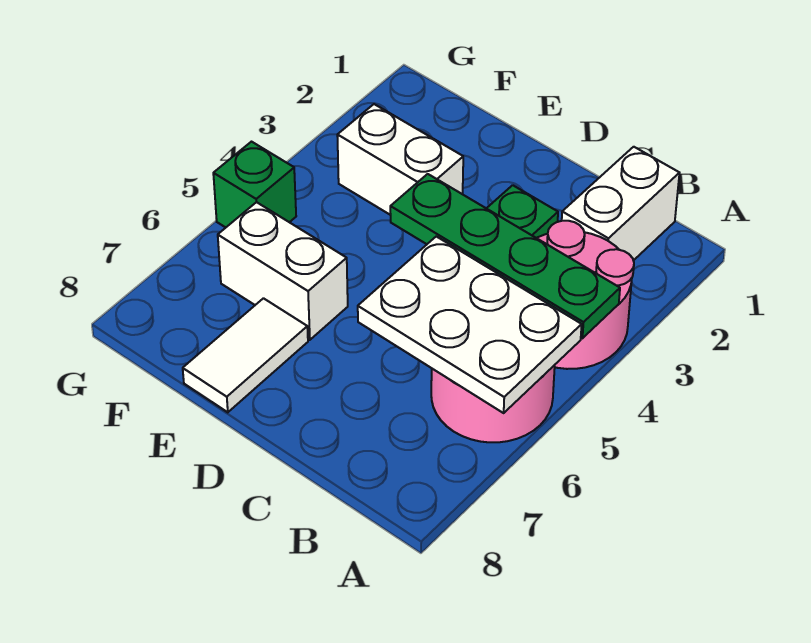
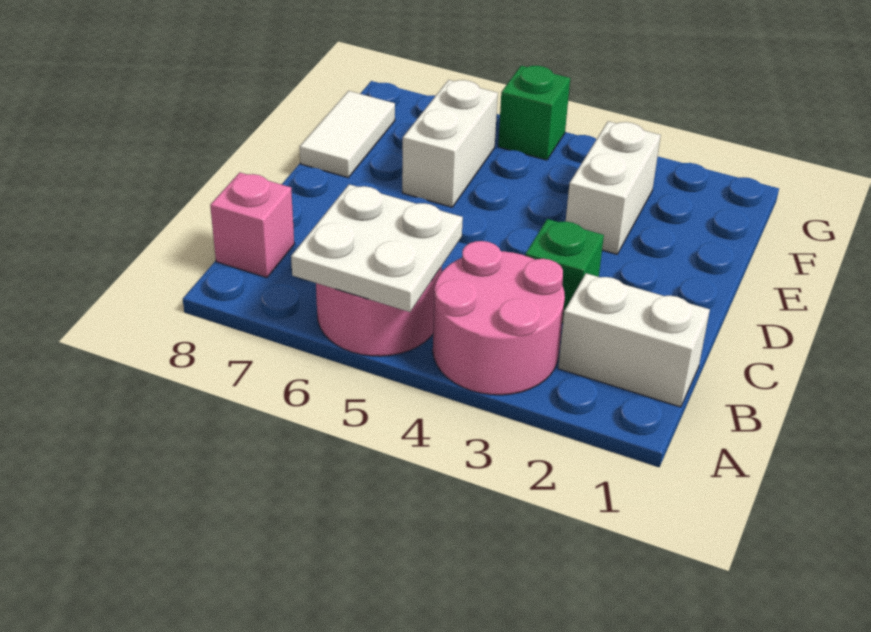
green 1x4 plate [390,174,620,338] -> none
white 2x3 plate [358,237,582,413] -> white 2x2 plate [291,184,463,312]
none -> pink 1x1 brick [210,172,294,278]
white 1x2 tile [183,298,308,412] -> white 1x2 tile turned to [300,91,395,177]

